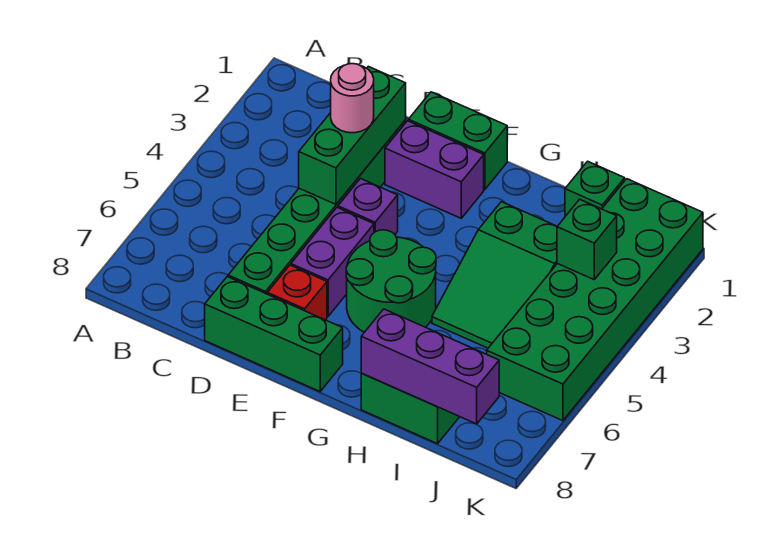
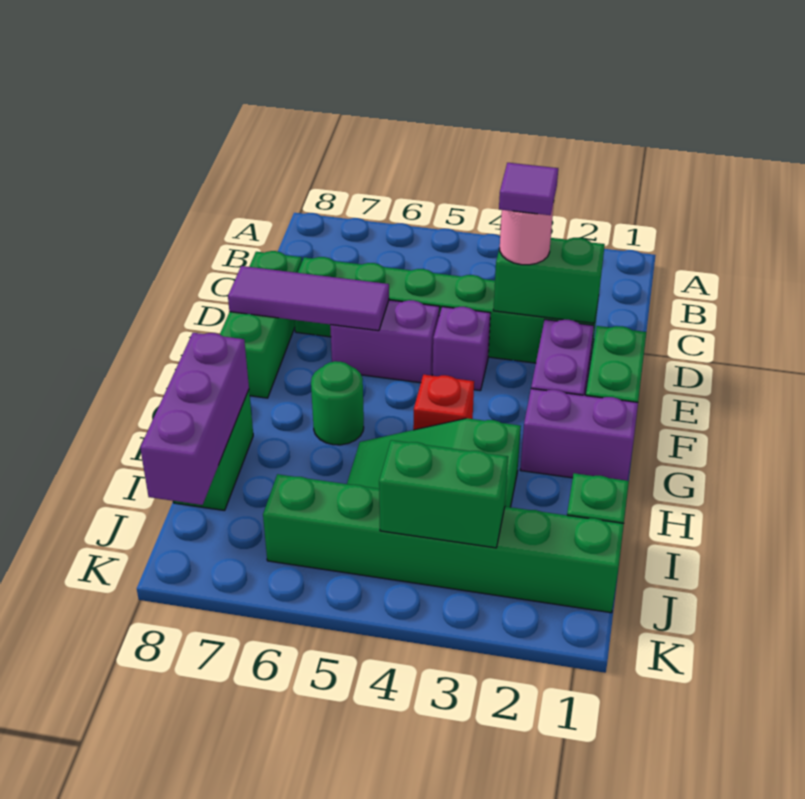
green 1x3 brick [299,66,406,204] -> green 1x2 brick [493,238,605,323]
none -> purple 1x1 tile [499,163,558,215]
none -> purple 1x3 tile [228,266,389,331]
red 1x1 brick [267,265,327,320] -> red 1x1 brick moved to [413,375,474,430]
green 2x2 round brick [346,230,436,332] -> green 1x1 round brick [311,361,364,445]
none -> purple 1x2 brick [520,389,638,481]
green 2x6 brick [487,179,703,421] -> green 1x6 brick [263,474,624,613]
green 1x1 brick [557,199,617,279] -> green 1x2 brick [379,440,508,548]

